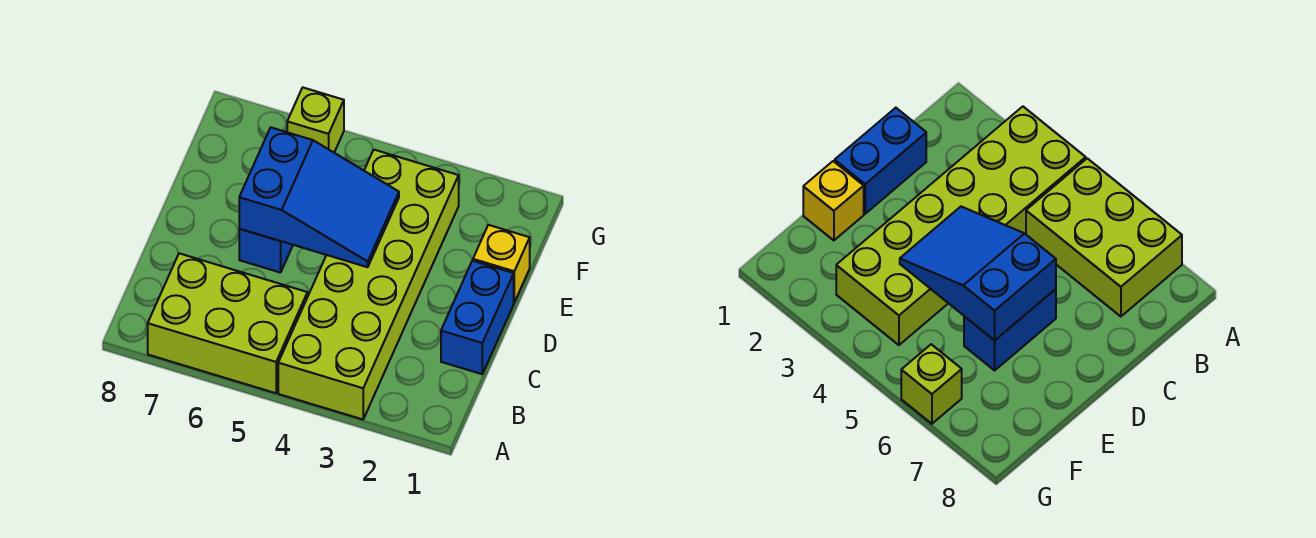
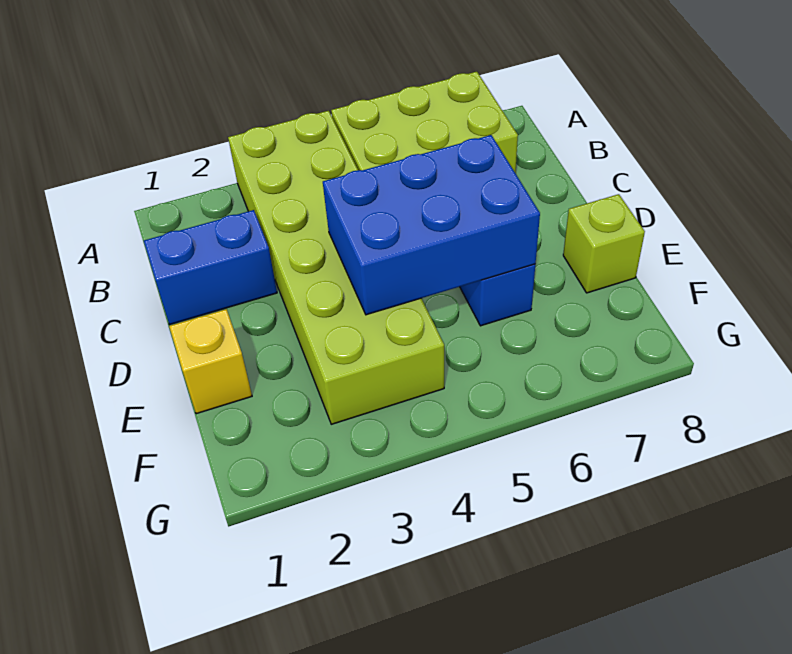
blue 1x2 brick [441,261,514,374] -> blue 1x2 brick turned to [144,210,277,325]
blue 2x3 slope [239,128,399,267] -> blue 2x3 brick [323,135,540,315]
lime 1x1 brick [287,88,344,152] -> lime 1x1 brick moved to [563,194,645,293]

